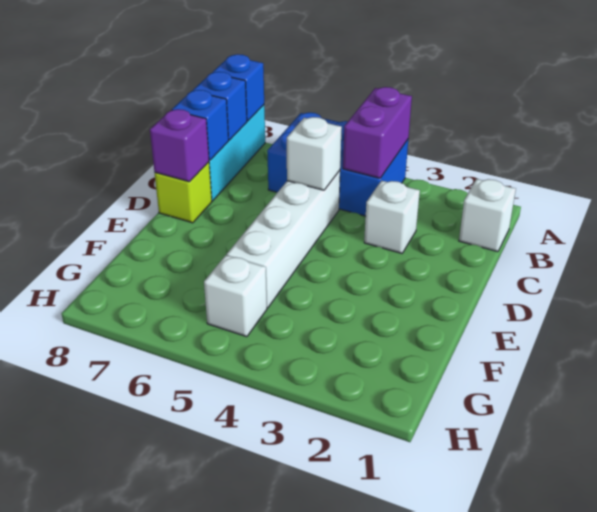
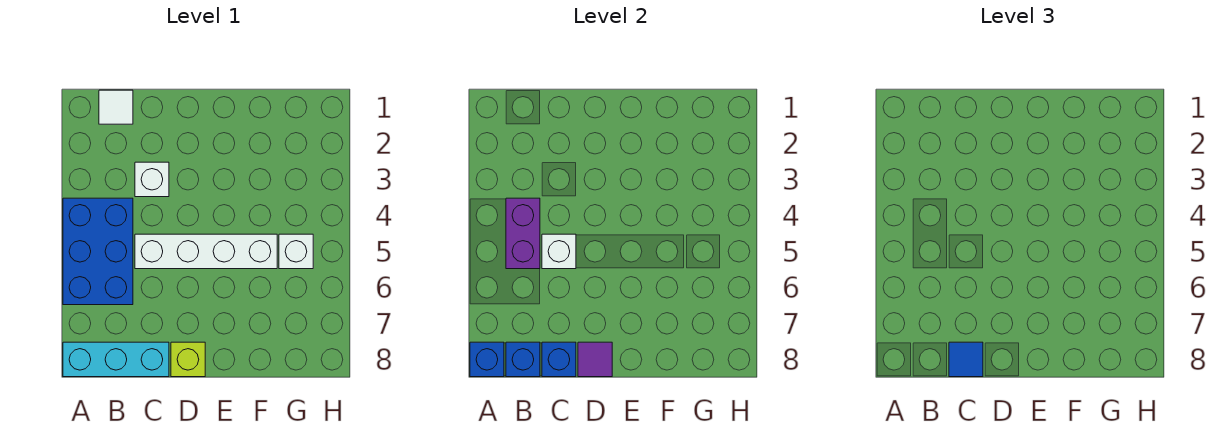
purple 1x2 brick [343,87,412,178] -> purple 1x2 brick turned to [506,198,540,269]
white 1x1 brick [459,179,516,252] -> white 1x1 tile [99,90,133,124]
none -> blue 1x1 tile [949,342,983,377]
purple 1x1 brick [150,109,209,182] -> purple 1x1 tile [578,342,612,377]

